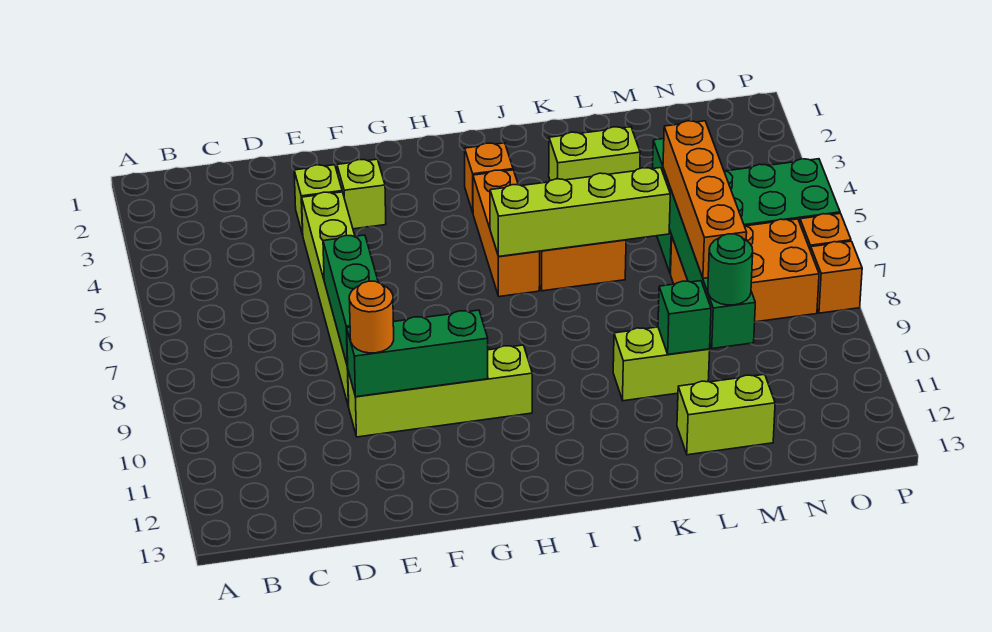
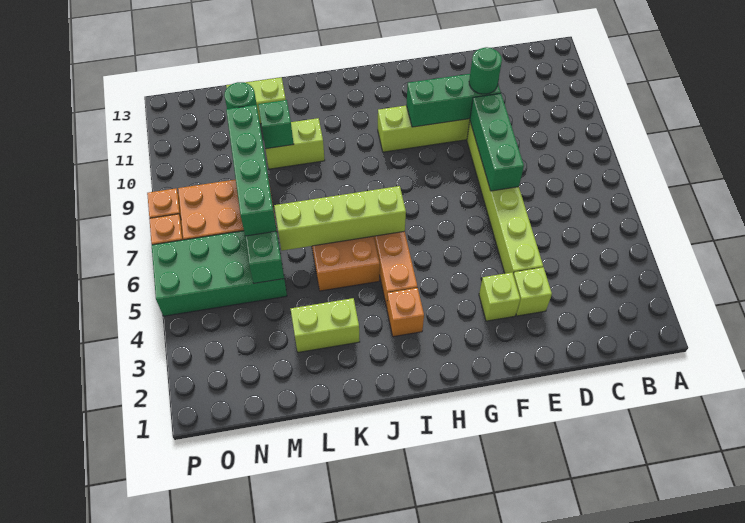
orange 1x1 round brick [349,281,394,353] -> green 1x1 round brick [469,47,502,94]
orange 1x4 brick [663,121,747,278] -> green 1x4 brick [226,105,276,236]

